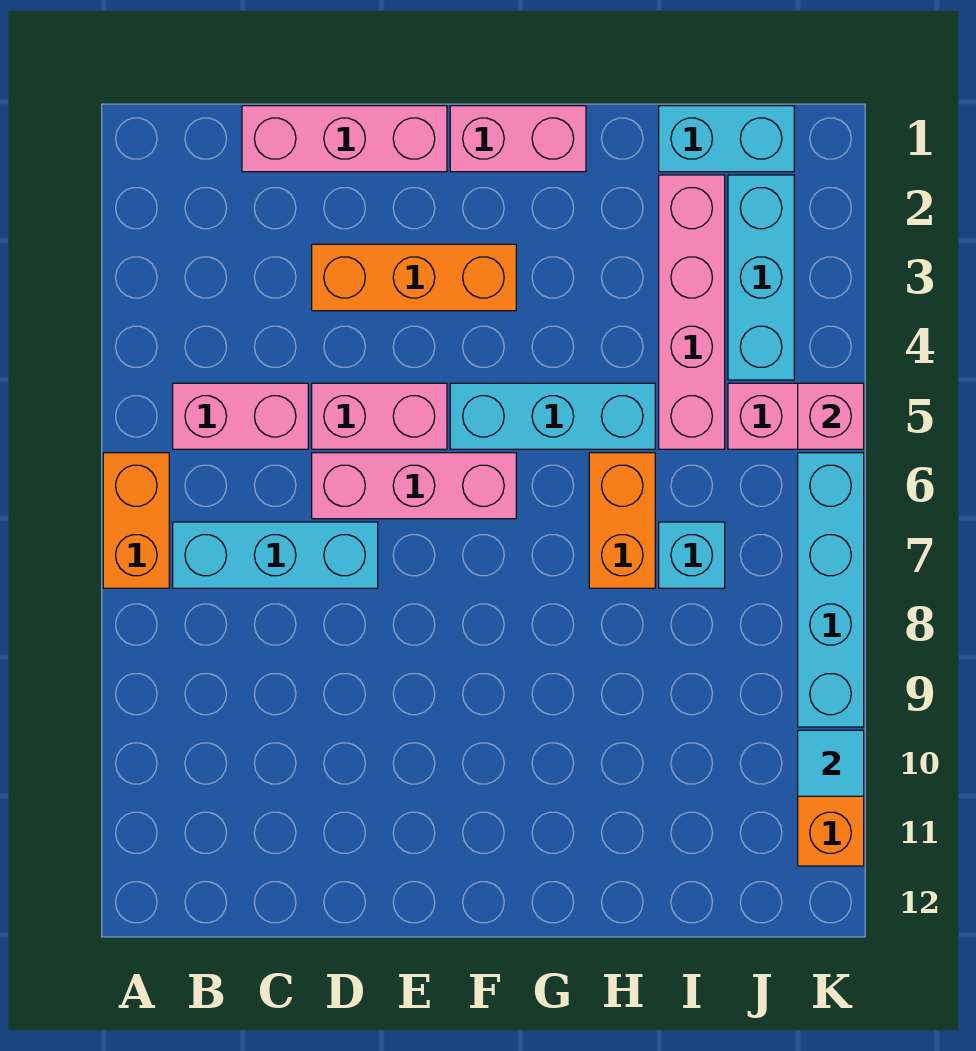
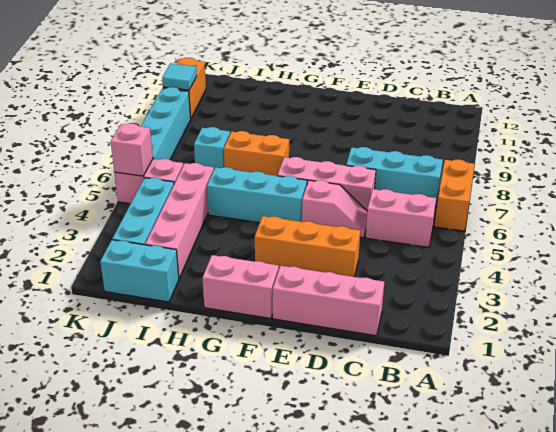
pink 1x2 brick [312,383,447,449] -> pink 1x2 slope [302,180,367,238]
orange 1x2 brick [589,453,655,588] -> orange 1x2 brick turned to [224,131,289,176]

